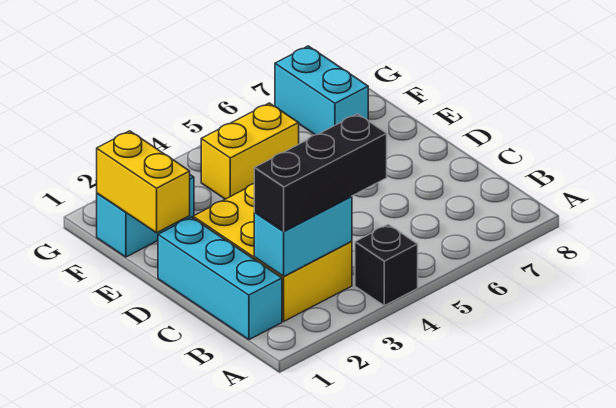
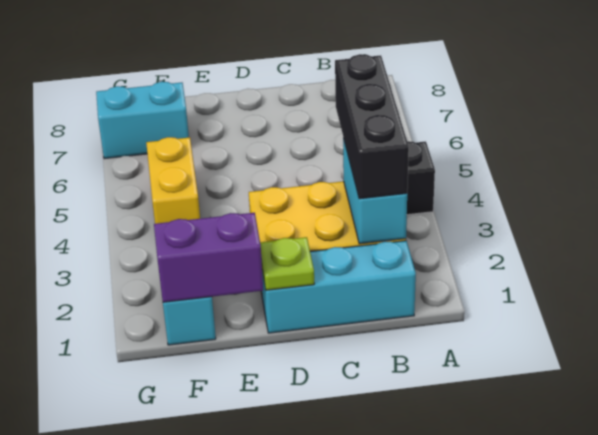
none -> lime 1x1 plate [260,237,314,290]
yellow 1x2 brick [97,131,190,233] -> purple 1x2 brick [154,213,263,302]

